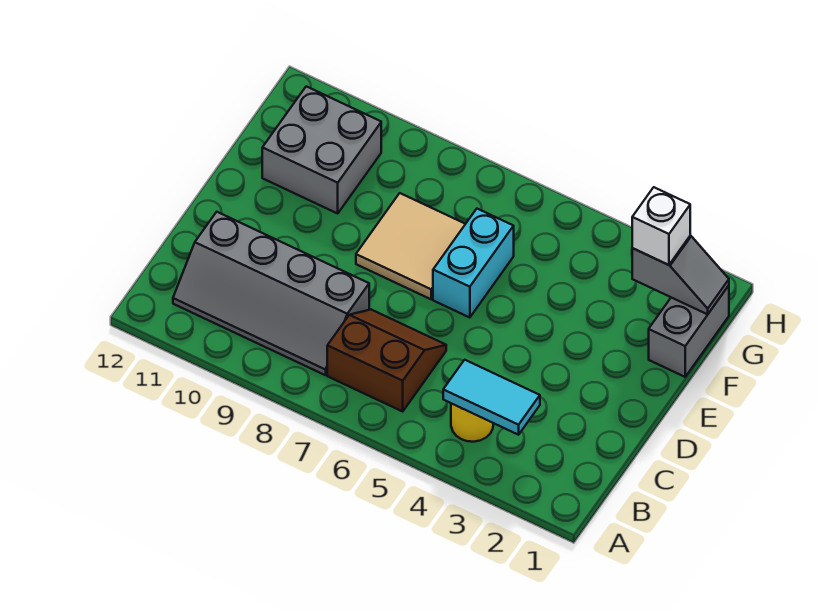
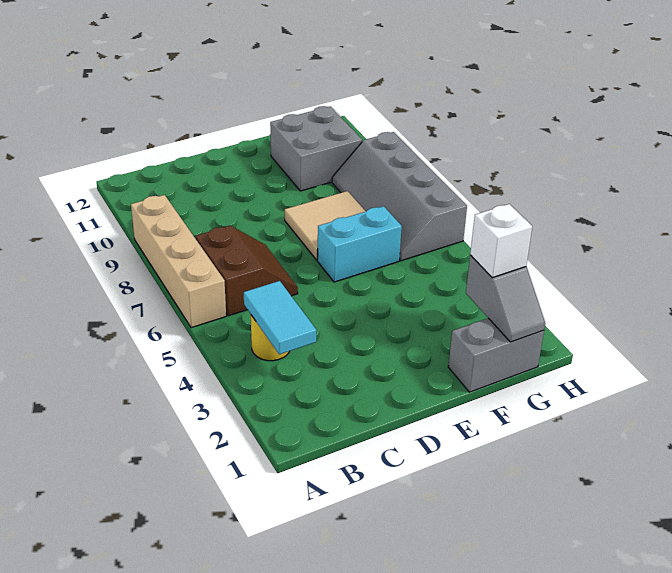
none -> tan 1x4 brick [131,195,226,328]
grey 2x4 slope [173,212,369,375] -> grey 2x4 slope moved to [332,132,467,261]

